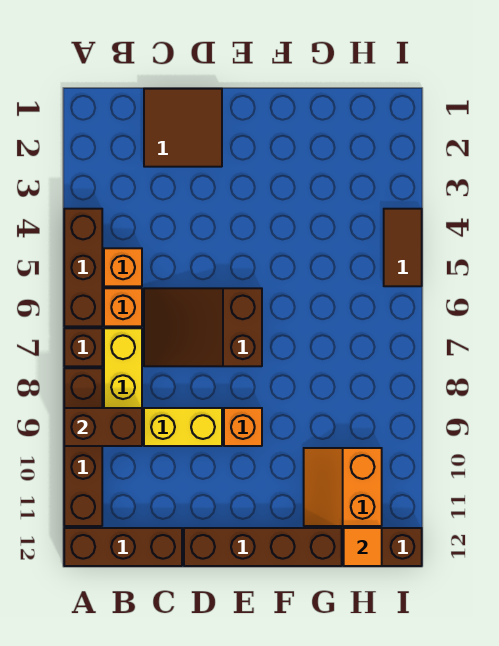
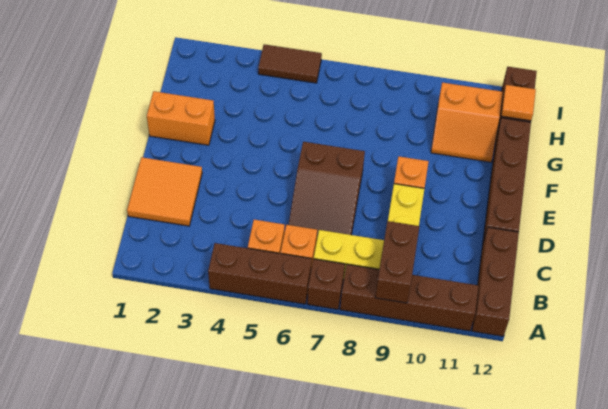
brown 2x2 tile [144,89,222,167] -> orange 2x2 tile [127,157,202,226]
none -> orange 1x2 brick [147,91,215,145]

